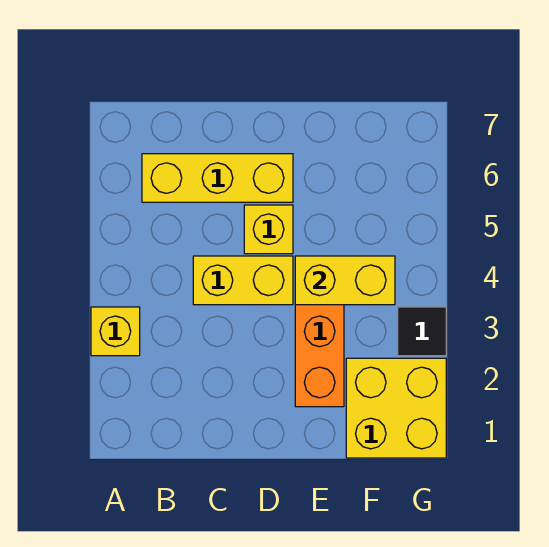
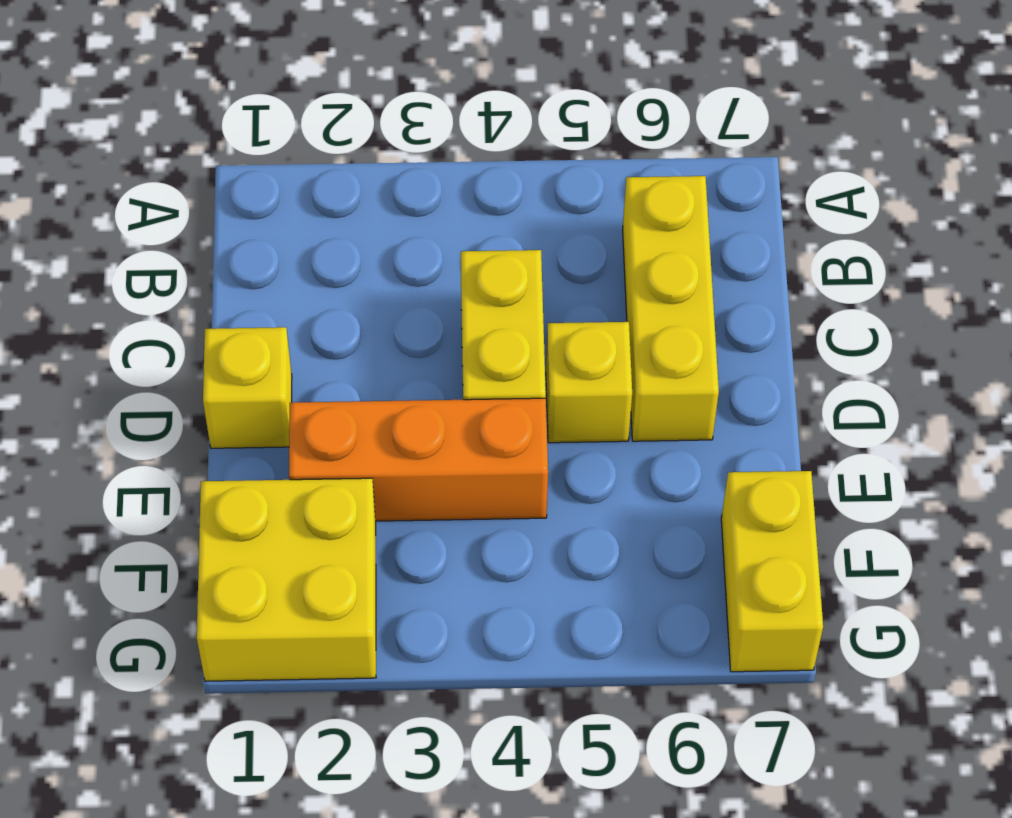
yellow 1x1 brick [91,307,140,356] -> yellow 1x1 brick moved to [203,327,292,448]
yellow 1x2 brick [295,256,395,305] -> yellow 1x2 brick moved to [721,471,823,672]
black 1x1 tile [398,307,446,356] -> none

